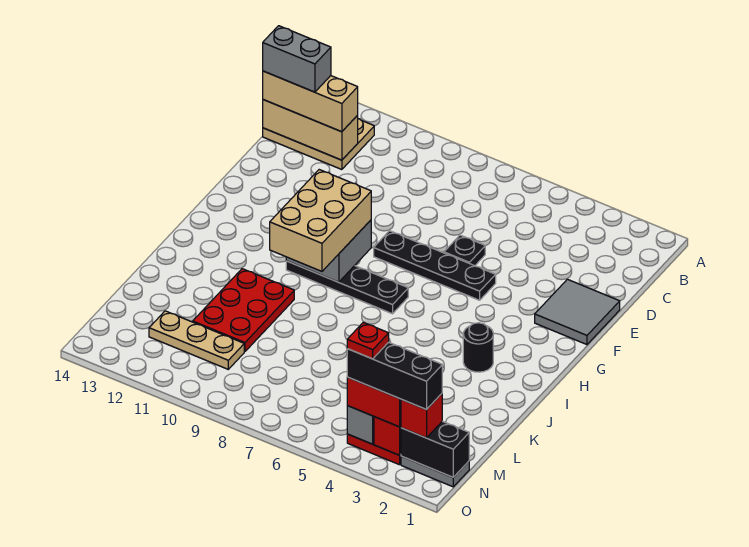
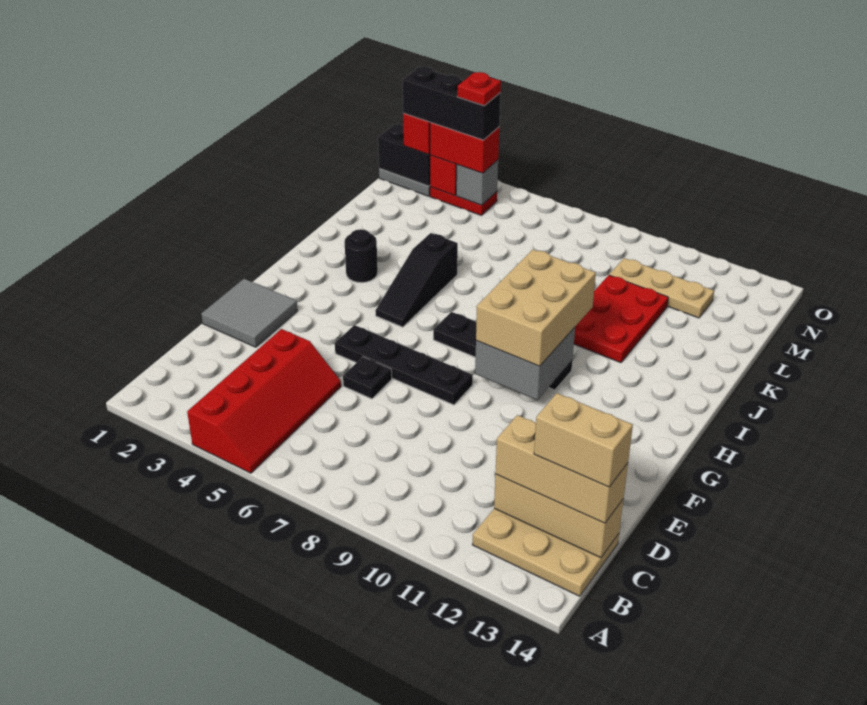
none -> red 2x4 slope [187,329,341,473]
grey 1x2 brick [263,26,331,92] -> tan 1x2 brick [534,393,633,487]
none -> black 1x3 slope [375,233,458,327]

